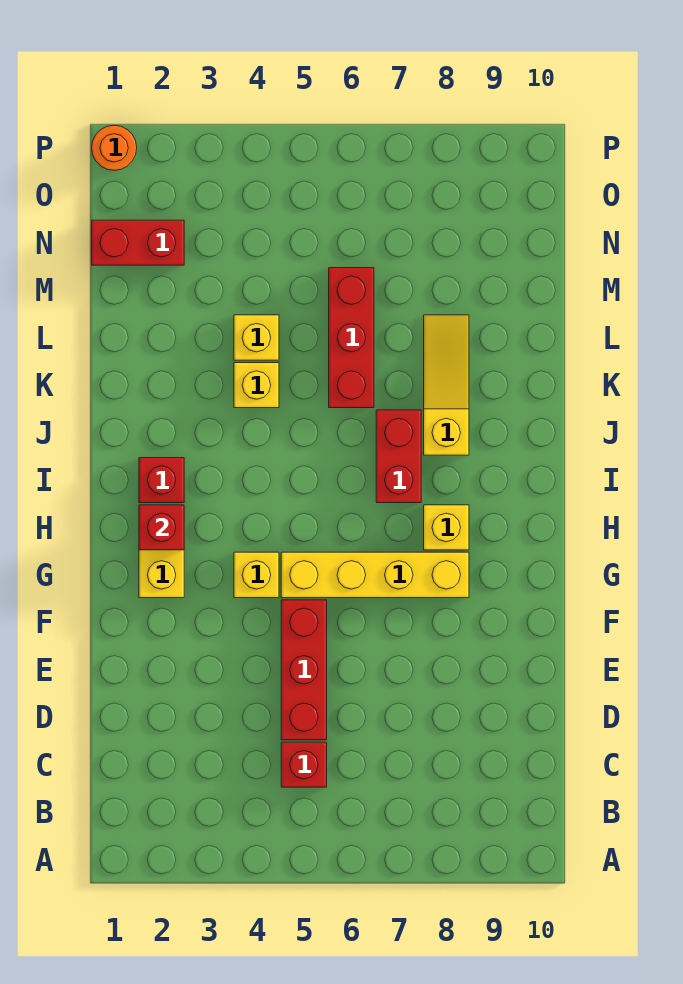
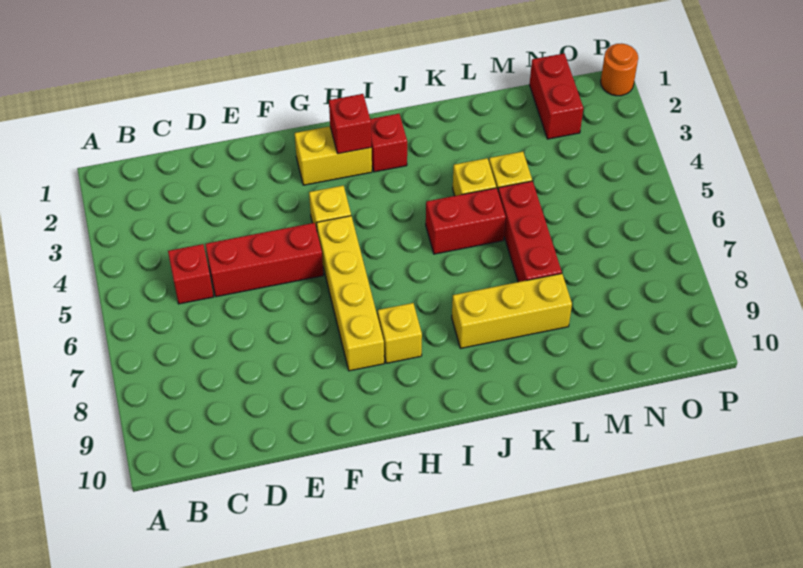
red 1x2 brick [376,410,421,503] -> red 1x2 brick moved to [426,188,506,254]
yellow 1x3 slope [424,315,469,455] -> yellow 1x3 brick [452,274,572,348]
red 1x3 brick [329,268,374,408] -> red 1x3 brick turned to [498,181,562,282]

